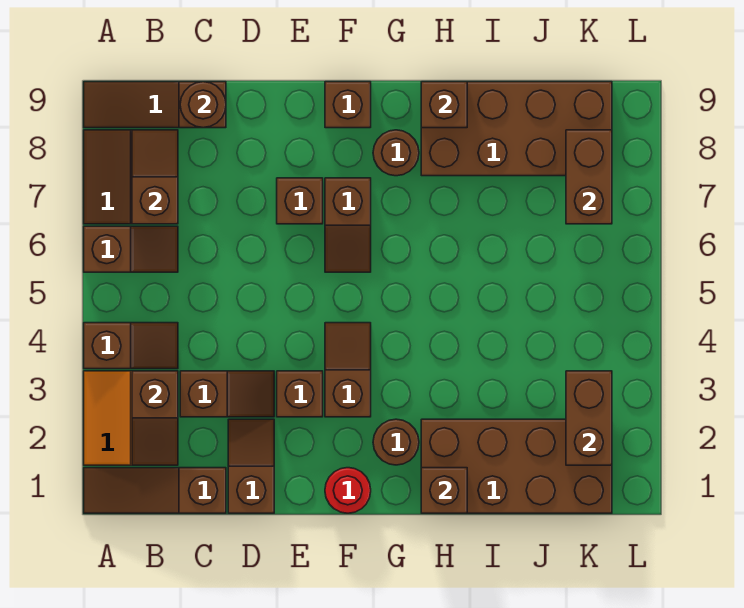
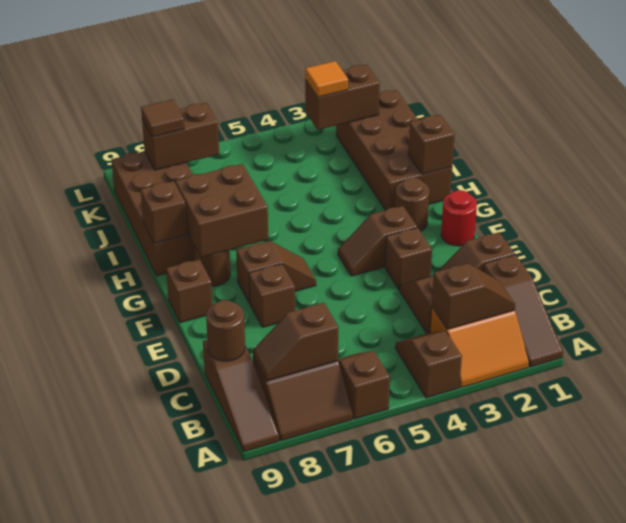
none -> brown 2x2 brick [176,164,268,257]
none -> orange 1x1 tile [305,61,348,97]
none -> brown 1x1 tile [141,99,184,137]

